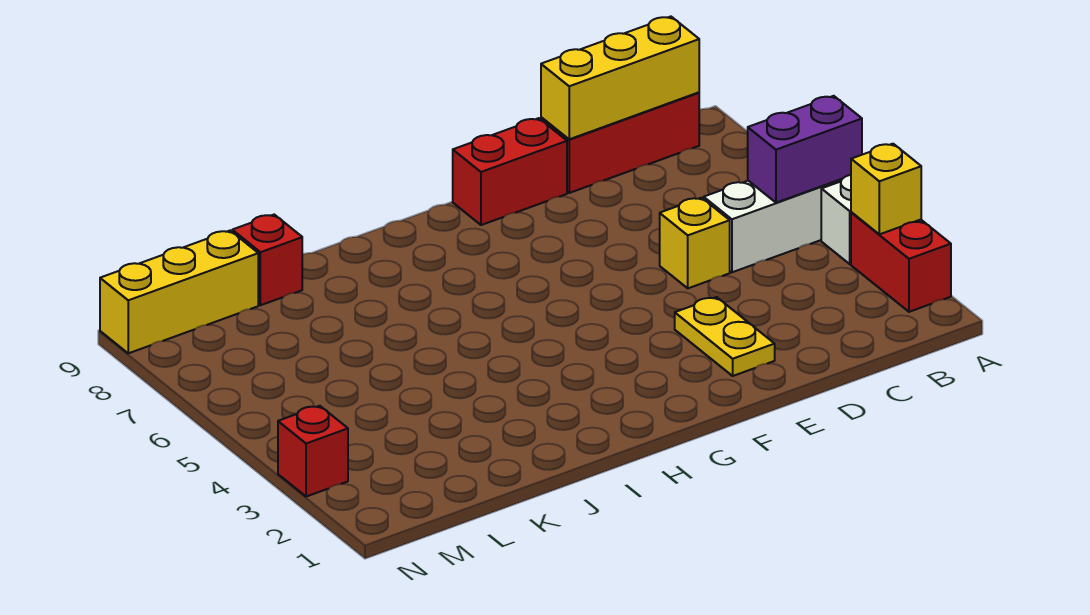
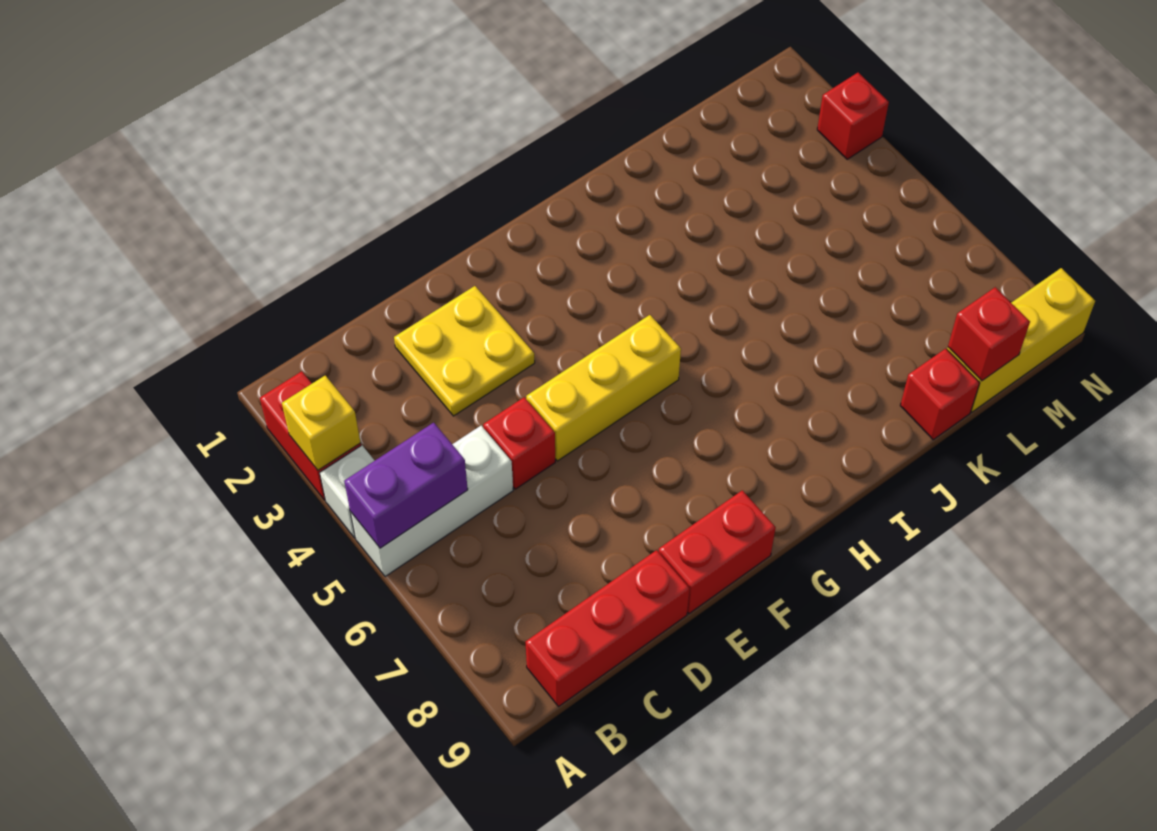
yellow 1x3 brick [541,17,699,139] -> yellow 1x3 brick moved to [526,315,681,461]
yellow 1x1 brick [660,198,730,288] -> red 1x1 brick [483,397,555,489]
yellow 1x2 plate [675,297,775,376] -> yellow 2x2 plate [394,286,535,416]
none -> red 1x1 brick [948,287,1030,381]

